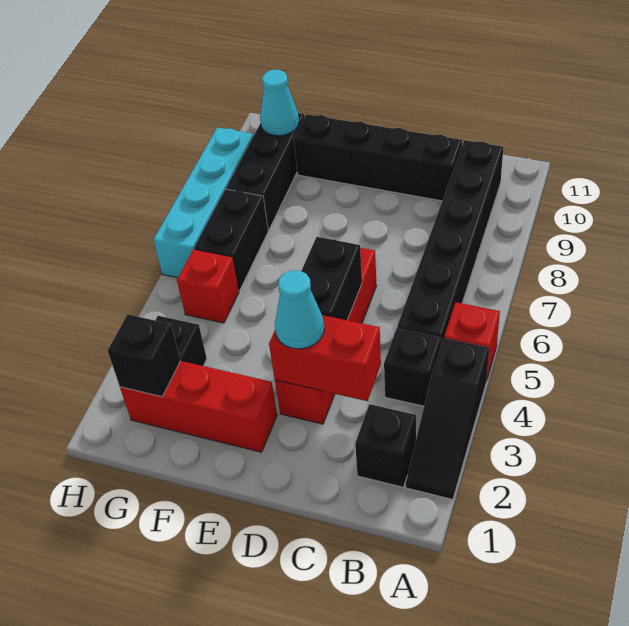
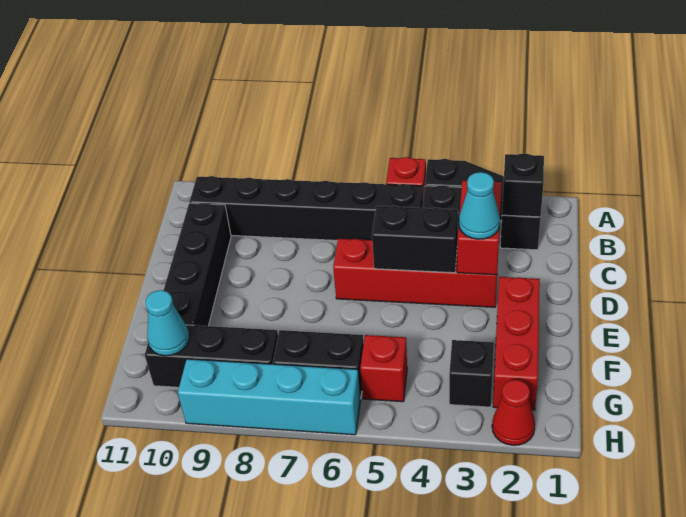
black 1x1 brick [108,315,181,397] -> black 1x1 brick moved to [502,153,544,217]
none -> red 1x1 cone [492,380,535,445]

